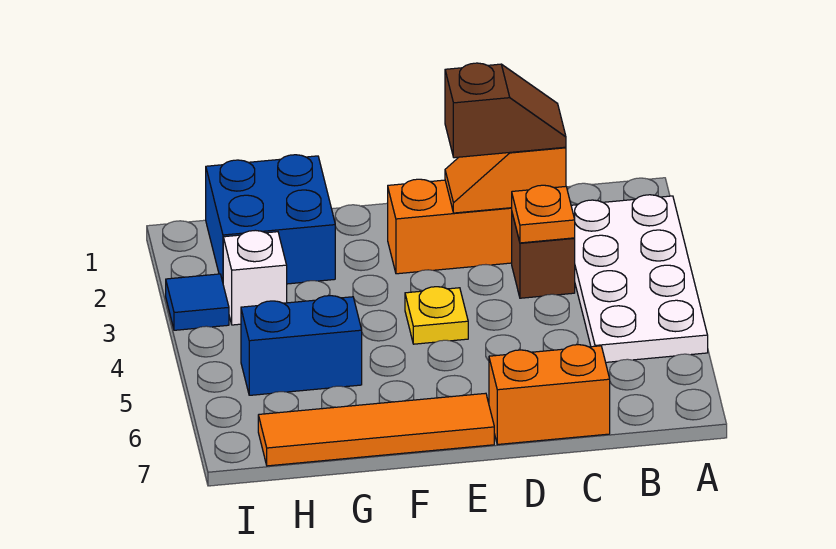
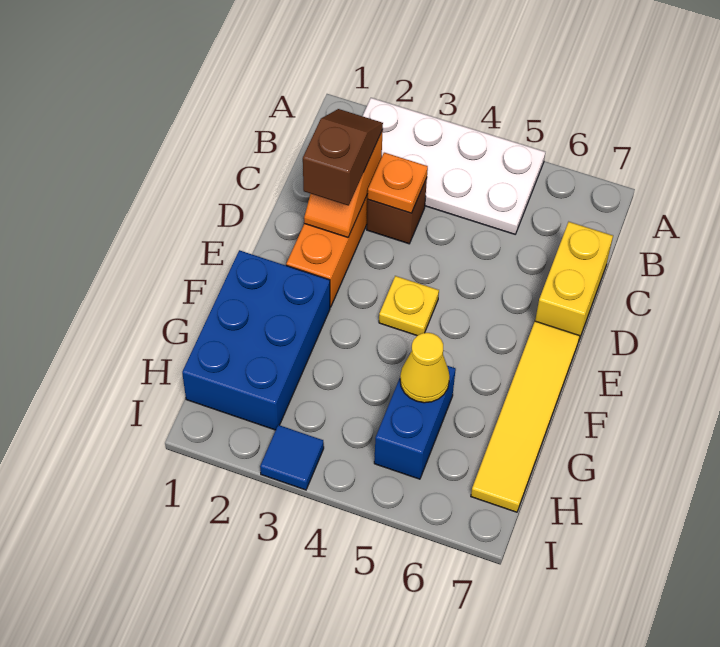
orange 1x2 brick [489,345,610,445] -> yellow 1x2 brick [535,222,613,340]
orange 1x4 tile [258,393,494,466] -> yellow 1x4 tile [471,321,580,512]
blue 2x2 brick [206,155,335,284] -> blue 2x3 brick [182,250,330,430]
none -> yellow 1x1 cone [400,333,450,403]
white 1x1 brick [223,230,287,325] -> none

